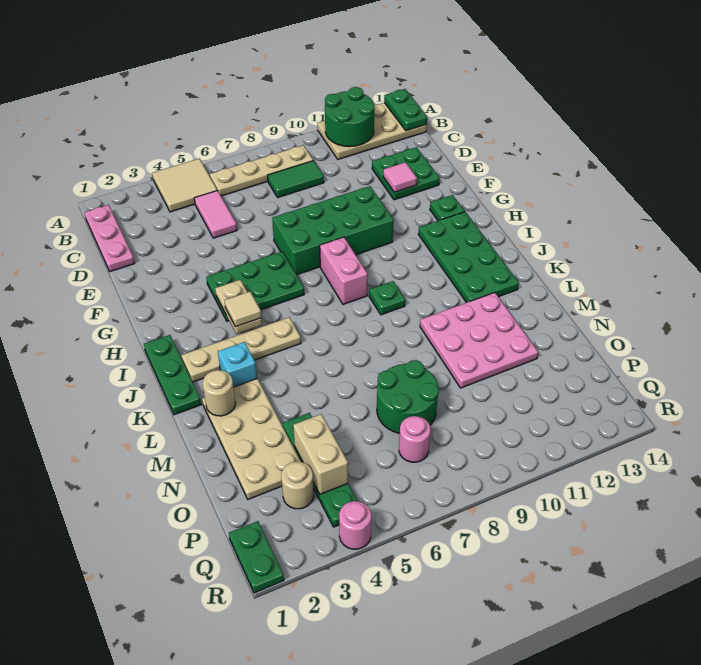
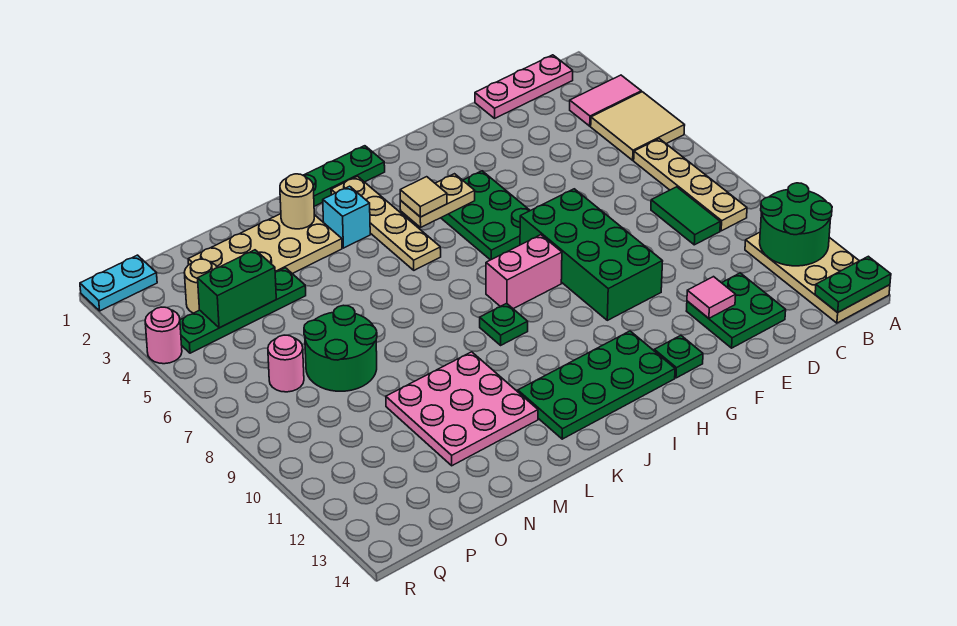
pink 1x2 tile [194,190,237,238] -> pink 1x2 tile moved to [570,75,641,126]
tan 1x2 brick [293,414,348,494] -> green 1x2 brick [198,250,276,328]
green 1x2 plate [229,521,284,593] -> cyan 1x2 plate [80,255,157,311]

